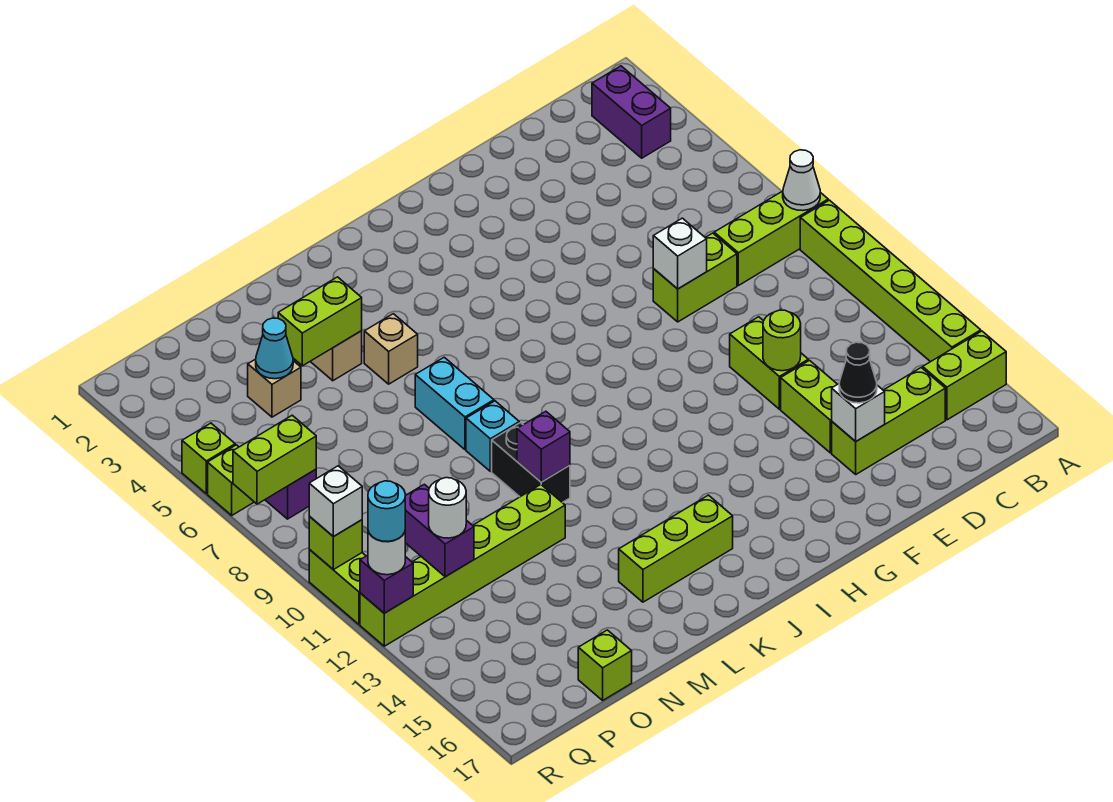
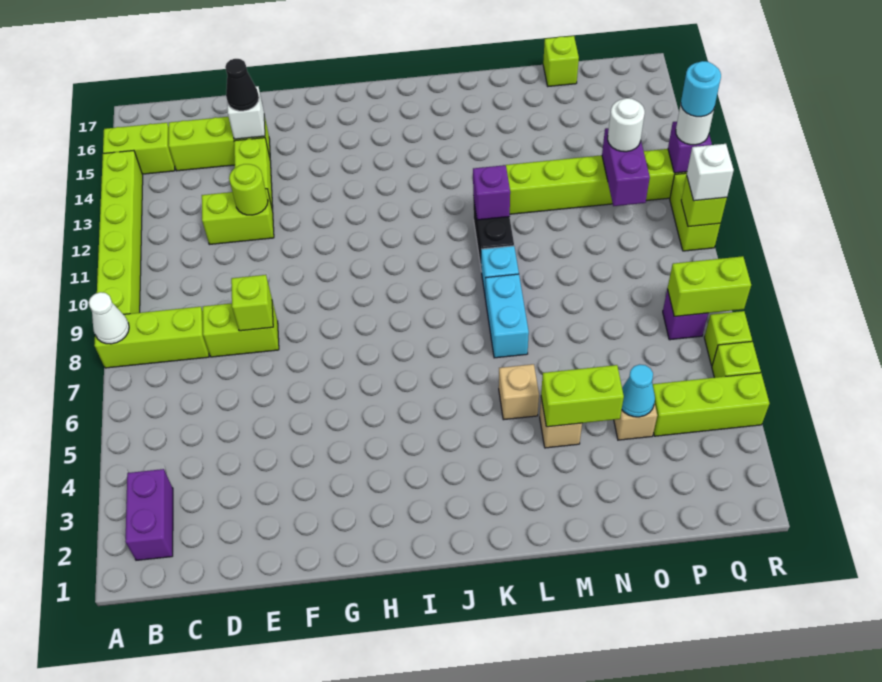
white 1x1 brick [653,218,707,289] -> lime 1x1 brick [231,275,273,331]
lime 1x2 brick [730,317,808,409] -> lime 1x2 brick turned to [202,189,274,244]
lime 1x3 brick [619,495,733,602] -> lime 1x3 brick moved to [653,373,769,436]

